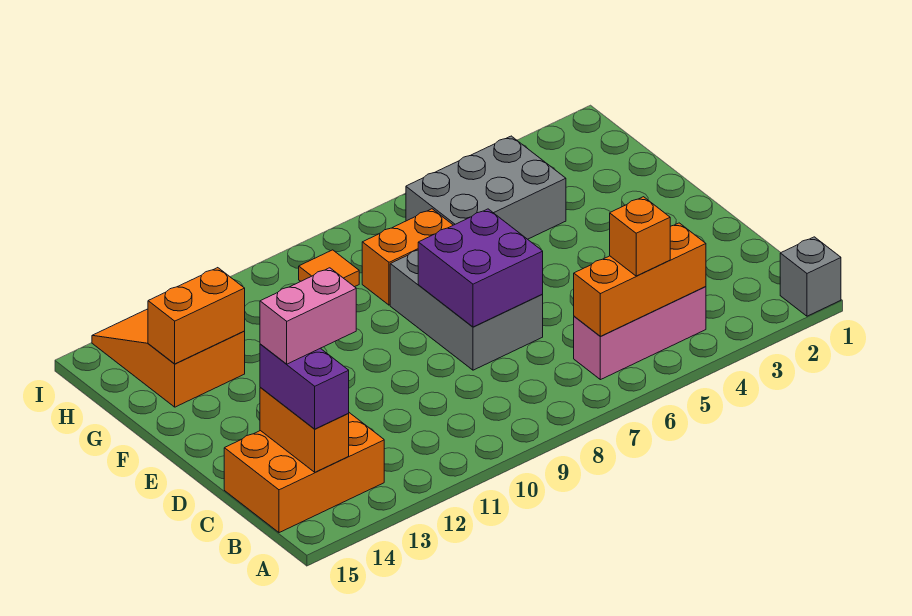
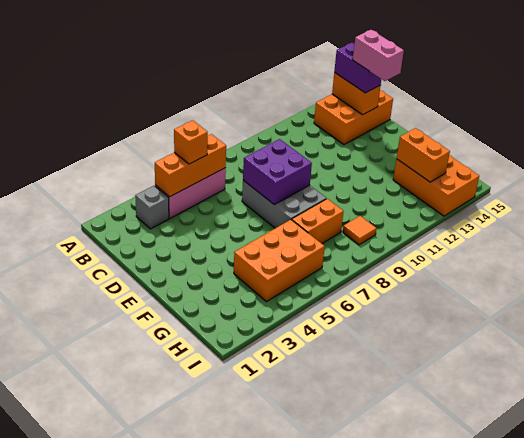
grey 1x1 brick [780,237,841,316] -> grey 1x1 brick moved to [135,186,169,229]
pink 1x2 brick [260,268,356,364] -> pink 1x2 brick turned to [353,30,404,81]
grey 2x3 brick [406,136,566,239] -> orange 2x3 brick [234,220,325,302]
orange 2x3 slope [92,309,245,407] -> orange 2x3 brick [393,155,479,216]
orange 1x2 brick [148,268,245,364] -> orange 1x2 brick turned to [397,128,450,182]

